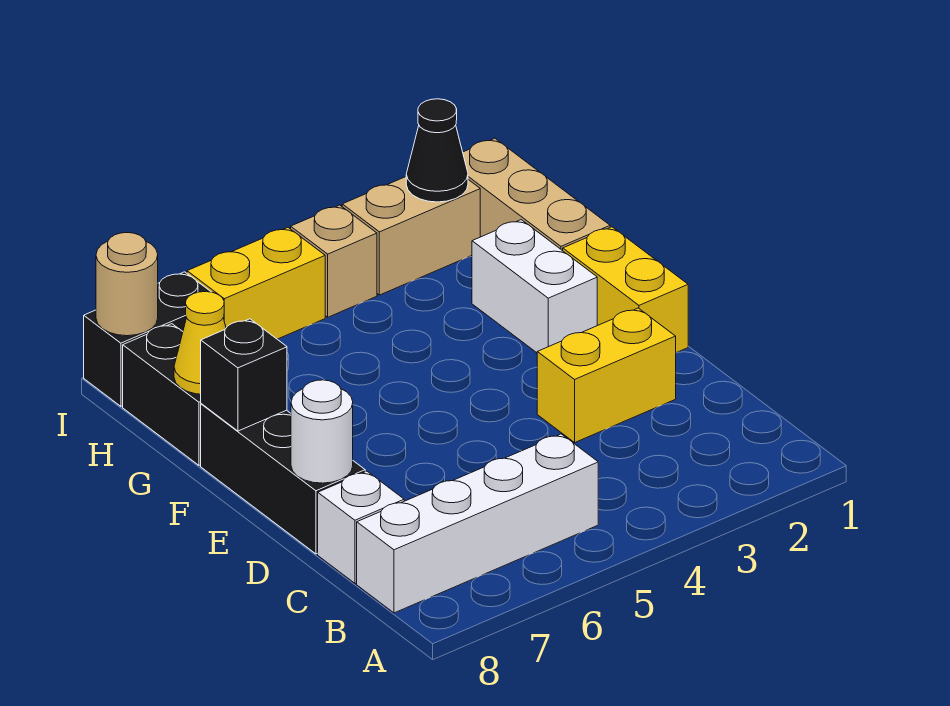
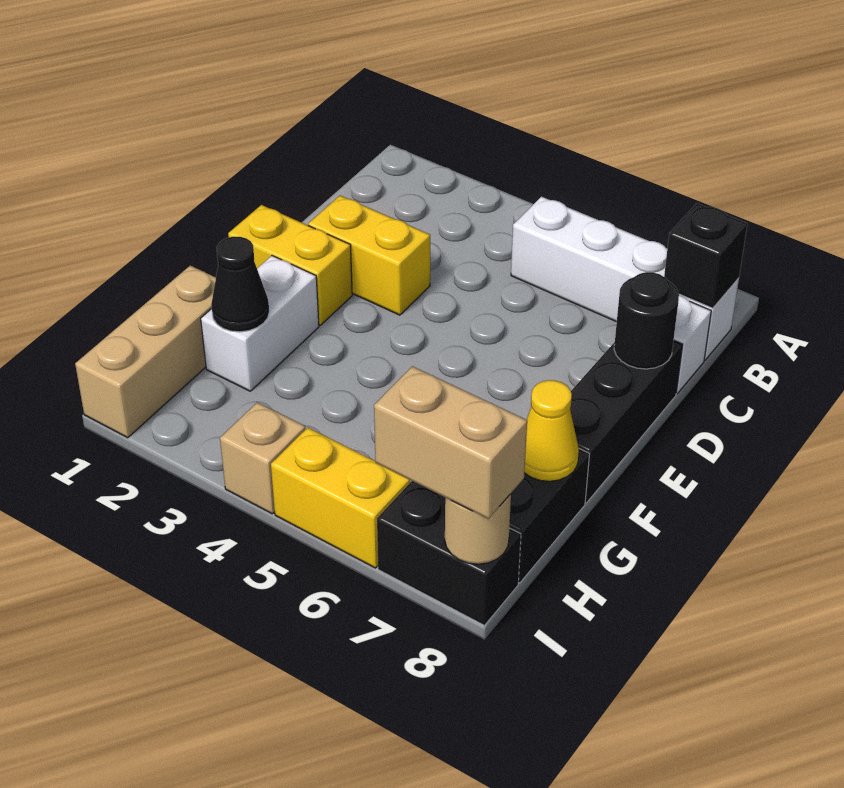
white 1x1 round brick [291,380,353,483] -> black 1x1 round brick [614,272,679,369]
yellow 1x2 brick [563,227,688,353] -> yellow 1x2 brick turned to [228,205,352,325]
black 1x1 brick [201,319,287,431] -> black 1x1 brick moved to [664,203,747,308]
tan 1x2 brick [342,177,480,295] -> tan 1x2 brick moved to [374,366,527,519]
black 1x1 cone [406,99,468,202] -> black 1x1 cone moved to [211,236,269,332]

